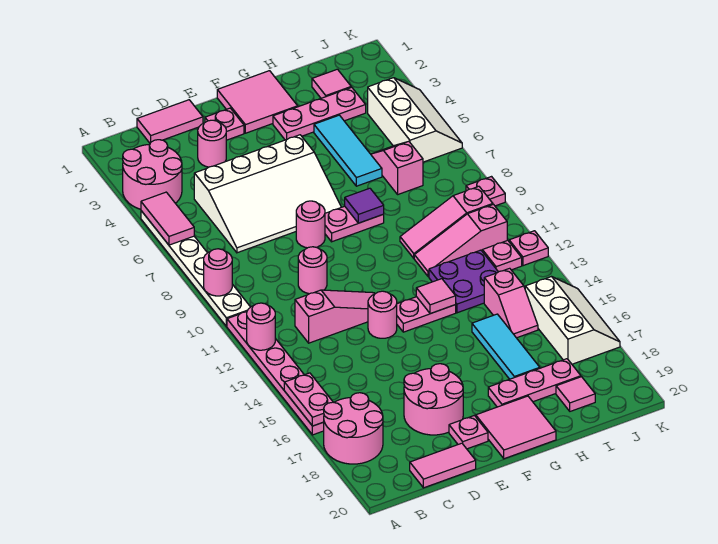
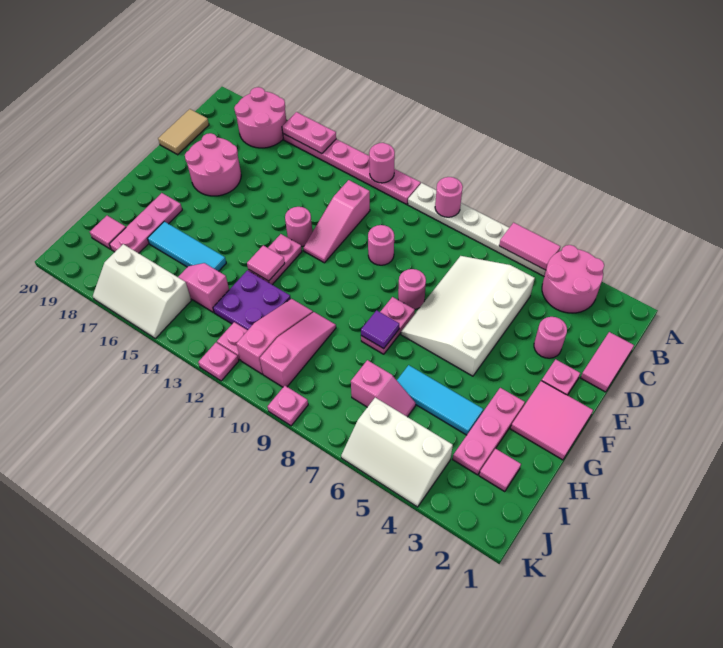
pink 1x2 tile [410,443,476,488] -> tan 1x2 tile [158,109,209,155]
pink 1x1 plate [449,415,488,449] -> none
pink 2x2 tile [476,396,556,459] -> none

